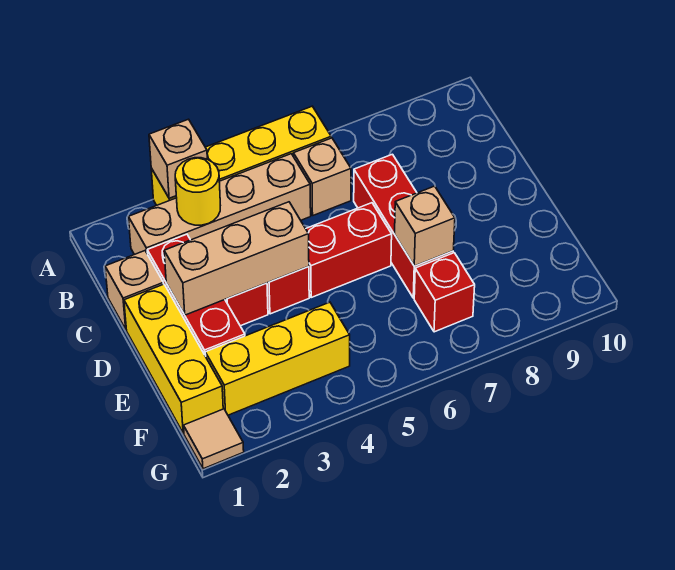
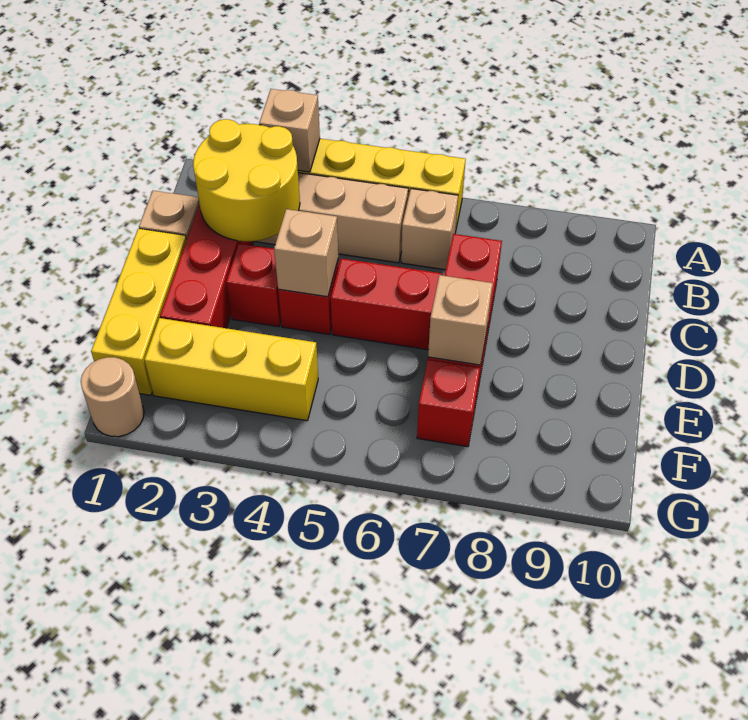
yellow 1x1 round brick [175,158,220,225] -> yellow 2x2 round brick [193,119,300,241]
tan 1x3 brick [164,202,309,315] -> tan 1x1 brick [274,209,338,297]
tan 1x1 tile [184,409,244,469] -> tan 1x1 round brick [81,357,144,437]

